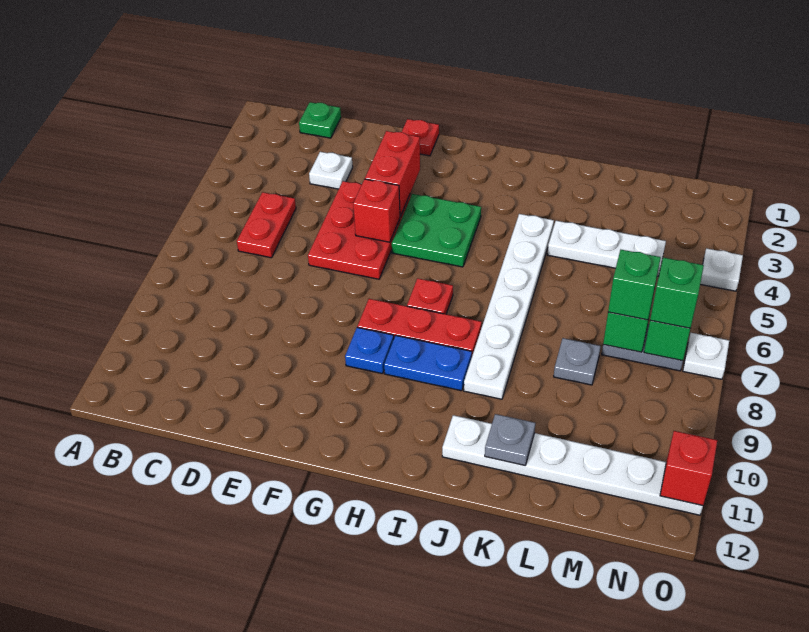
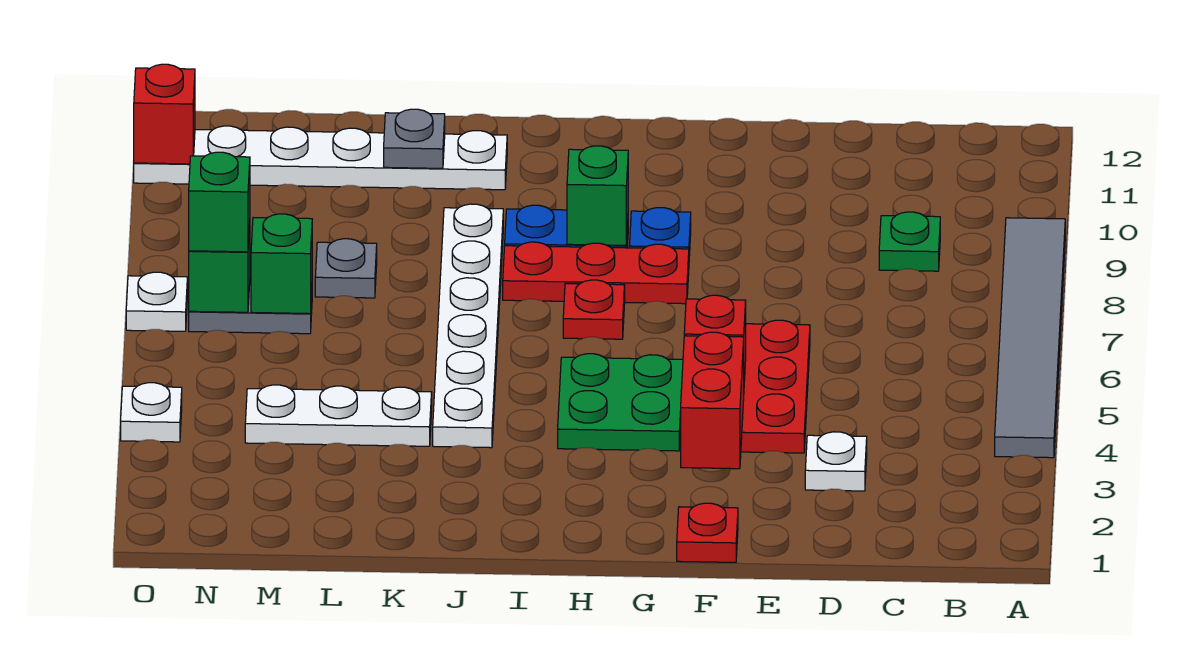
none -> grey 1x6 tile [995,218,1065,458]
green 1x1 plate [299,102,341,138] -> green 1x1 plate moved to [879,212,940,271]
red 1x2 plate [237,192,296,258] -> none
green 1x1 brick [608,250,661,320] -> green 1x1 brick moved to [567,146,628,245]

